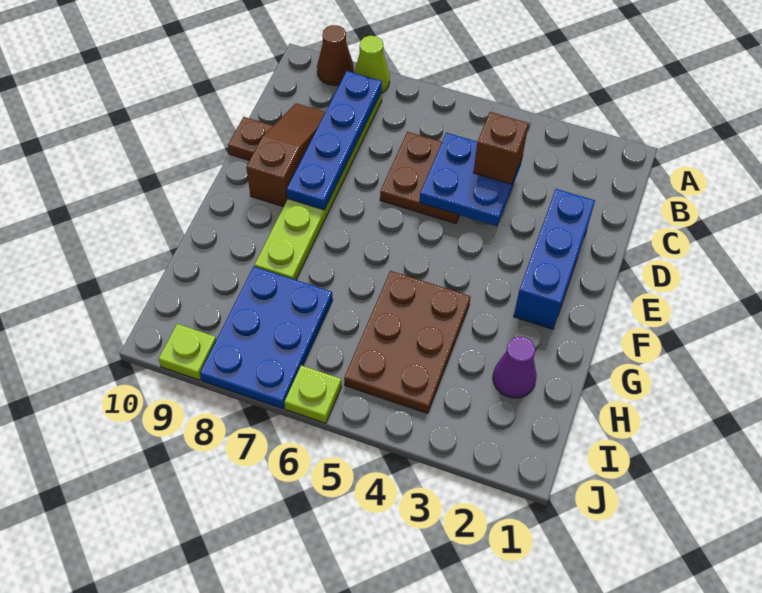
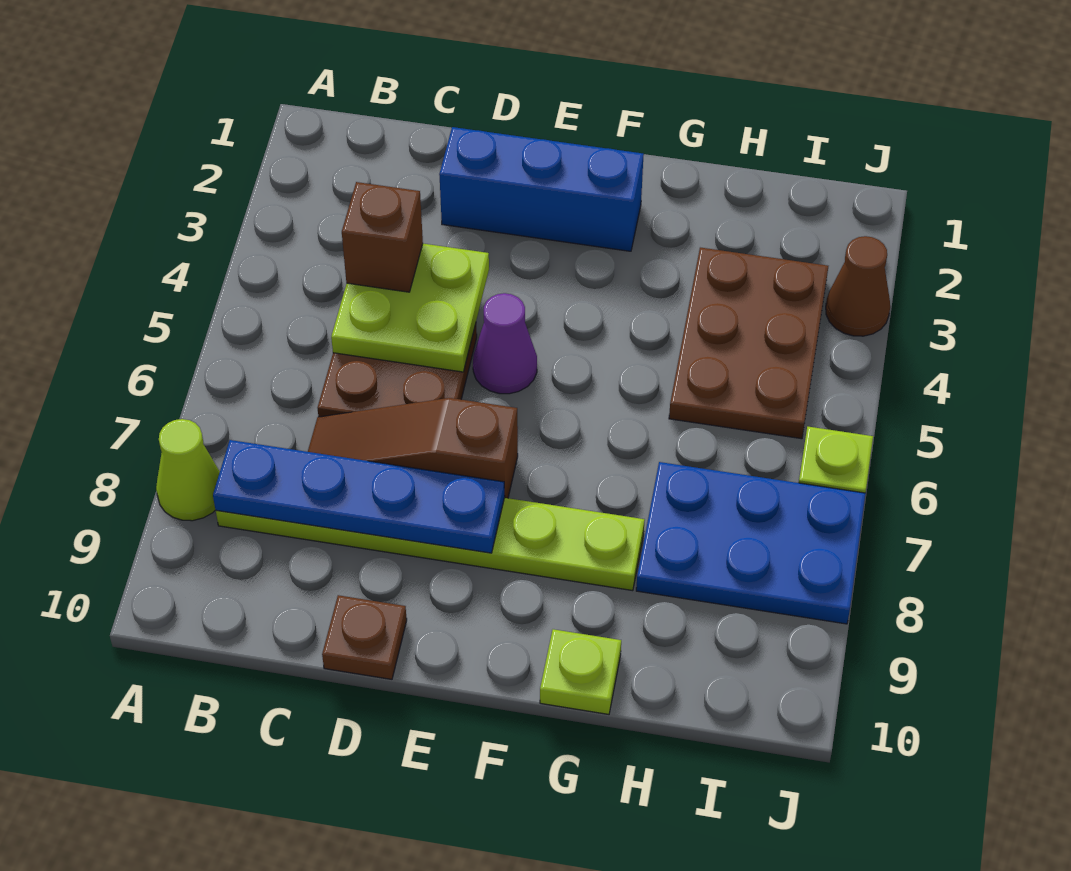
brown 1x1 cone [317,25,354,86] -> brown 1x1 cone moved to [826,236,890,336]
blue 2x2 plate [420,133,523,226] -> lime 2x2 plate [331,244,489,372]
brown 1x3 slope [246,103,325,207] -> brown 1x3 slope moved to [308,398,518,498]
brown 2x3 plate [344,271,471,413] -> brown 2x3 plate turned to [669,248,828,439]
purple 1x1 cone [493,337,537,398] -> purple 1x1 cone moved to [473,293,537,394]
lime 1x1 plate [159,324,216,380] -> lime 1x1 plate moved to [540,629,621,714]

